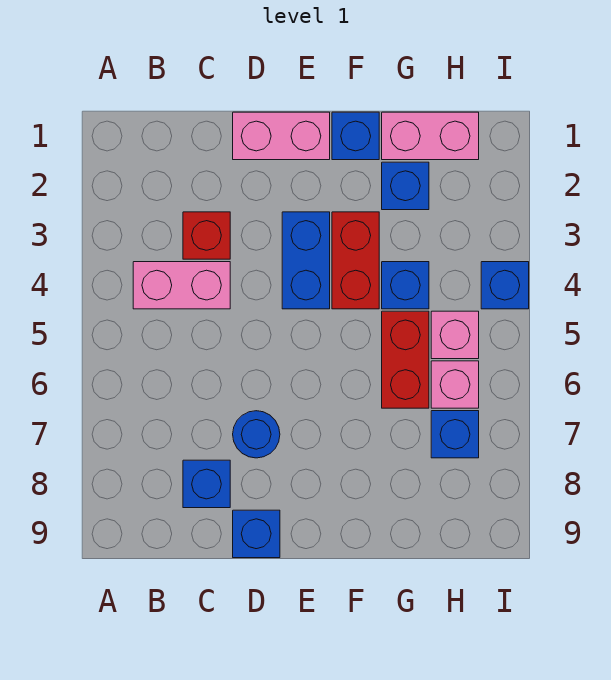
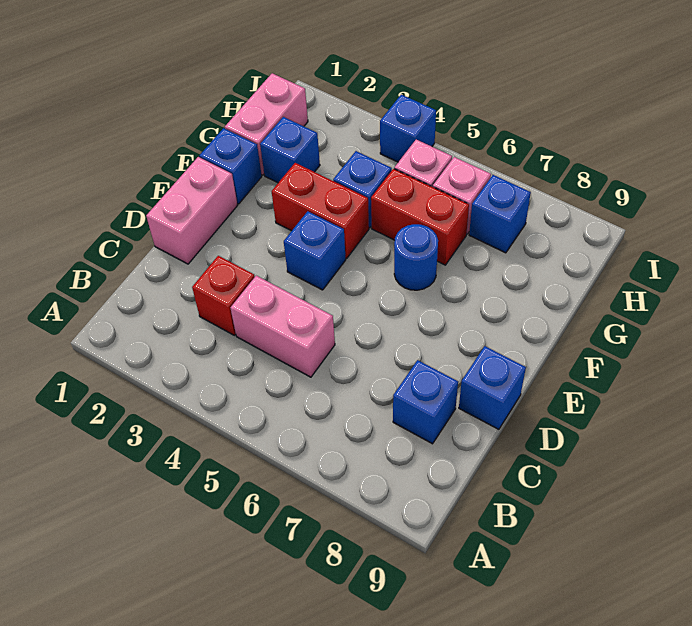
pink 1x2 brick [133,262,230,309] -> pink 1x2 brick turned to [231,276,335,377]
blue 1x1 round brick [233,411,280,458] -> blue 1x1 round brick moved to [394,224,438,290]
blue 1x2 brick [282,212,330,309] -> blue 1x1 brick [284,211,346,290]

